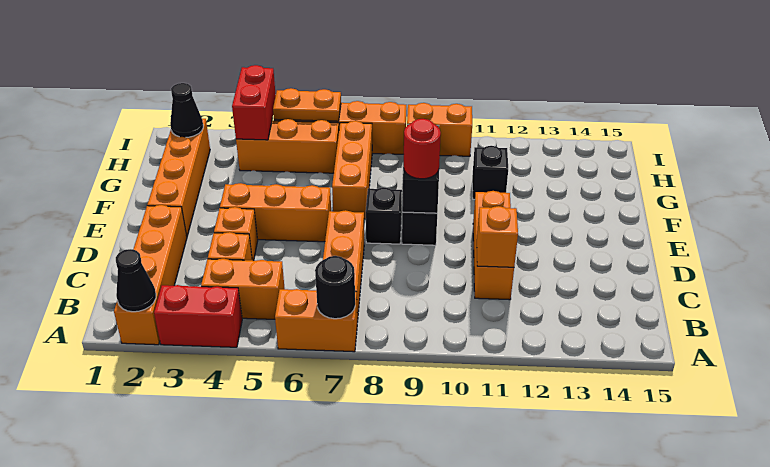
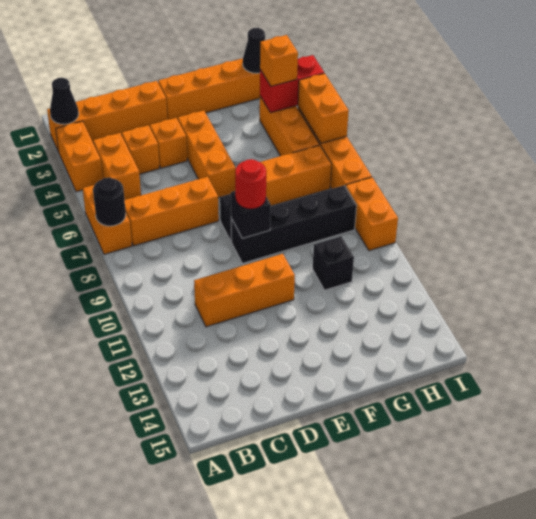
red 1x2 brick [154,285,242,347] -> orange 1x2 brick [56,121,103,192]
orange 1x1 brick [477,206,518,267] -> orange 1x1 brick moved to [260,35,298,86]
orange 1x2 plate [273,88,341,121] -> orange 1x2 brick [298,73,349,143]

